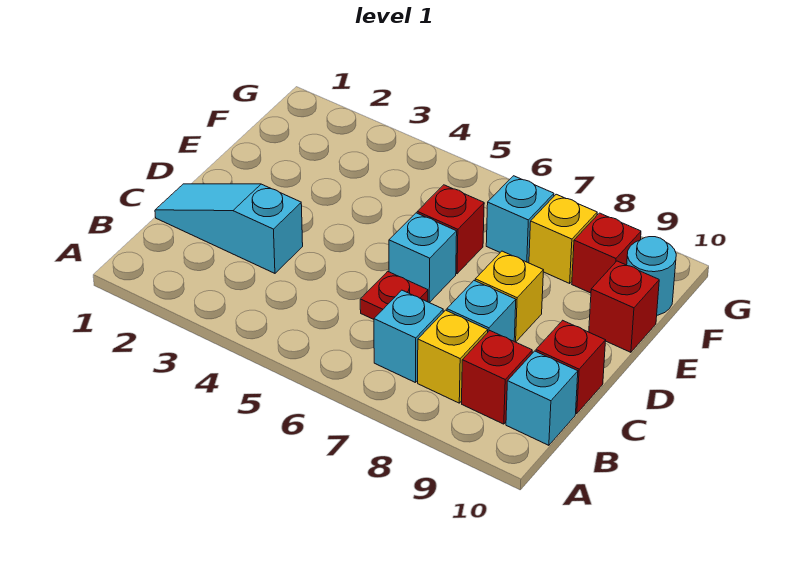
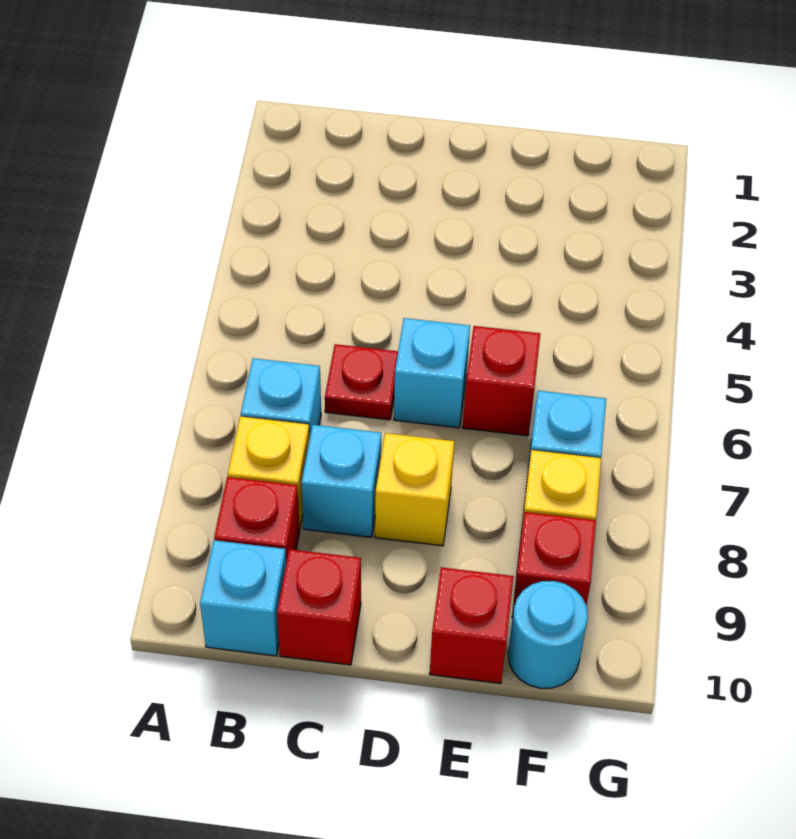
cyan 1x3 slope [155,184,303,273] -> none

